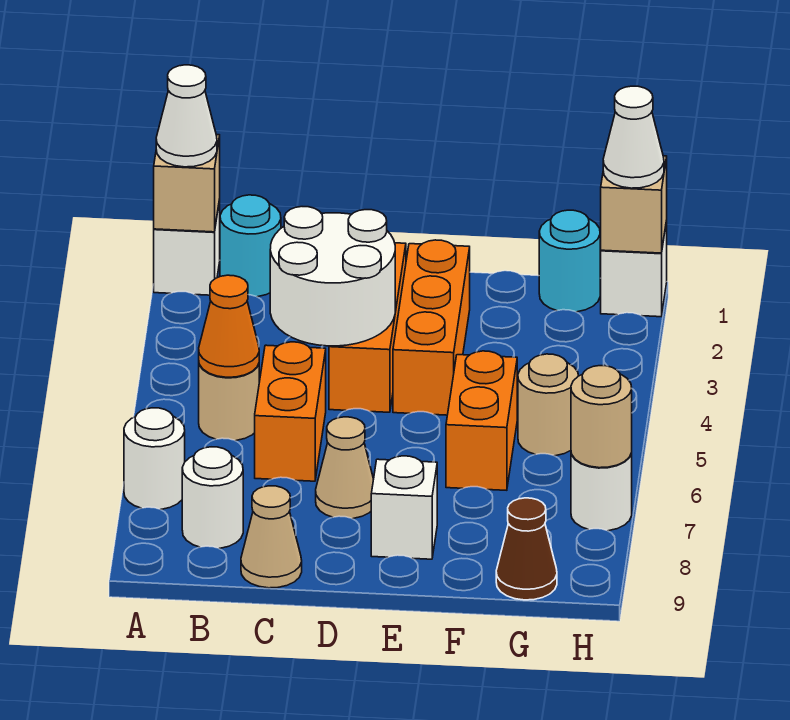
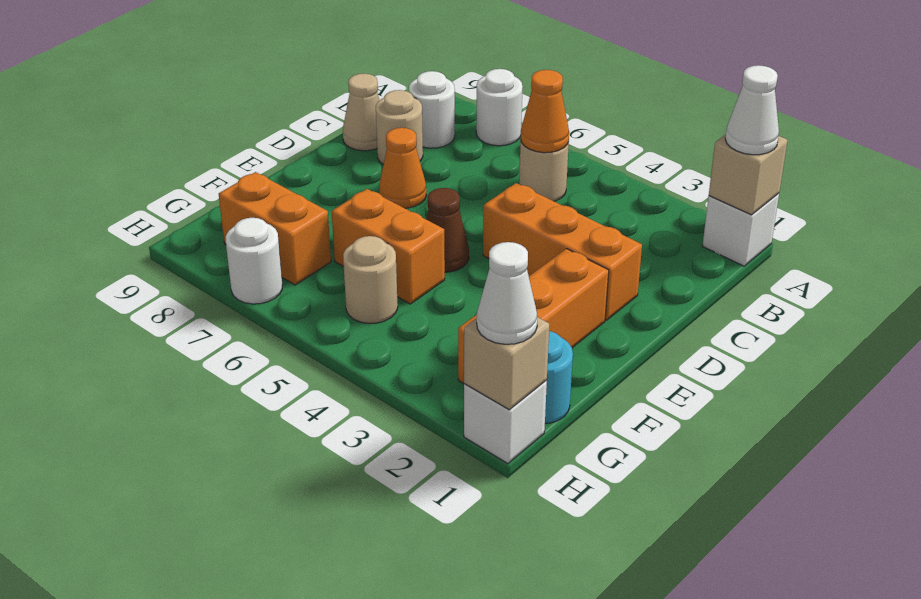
cyan 1x1 round brick [220,195,281,297] -> none
white 2x2 round brick [270,207,395,346] -> none
orange 1x2 brick [255,342,326,481] -> orange 1x2 brick moved to [219,172,331,285]
tan 1x1 cone [316,417,374,519] -> orange 1x1 cone [379,128,426,208]
orange 1x3 brick [393,240,470,415] -> orange 1x3 brick turned to [458,249,609,384]
white 1x1 brick [371,456,437,559] -> none
brown 1x1 cone [496,498,557,600] -> brown 1x1 cone moved to [426,188,469,272]
tan 1x1 round brick [571,366,632,468] -> tan 1x1 round brick moved to [376,90,423,164]

